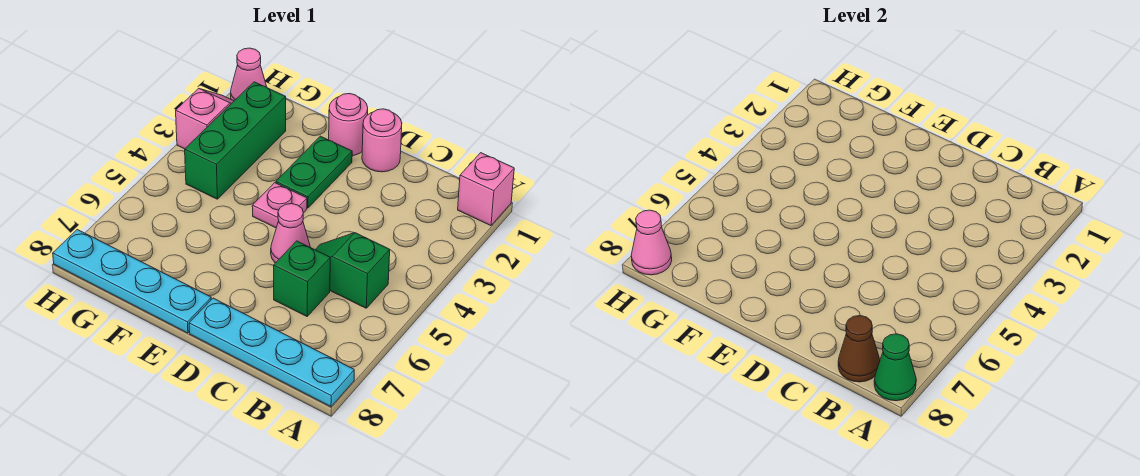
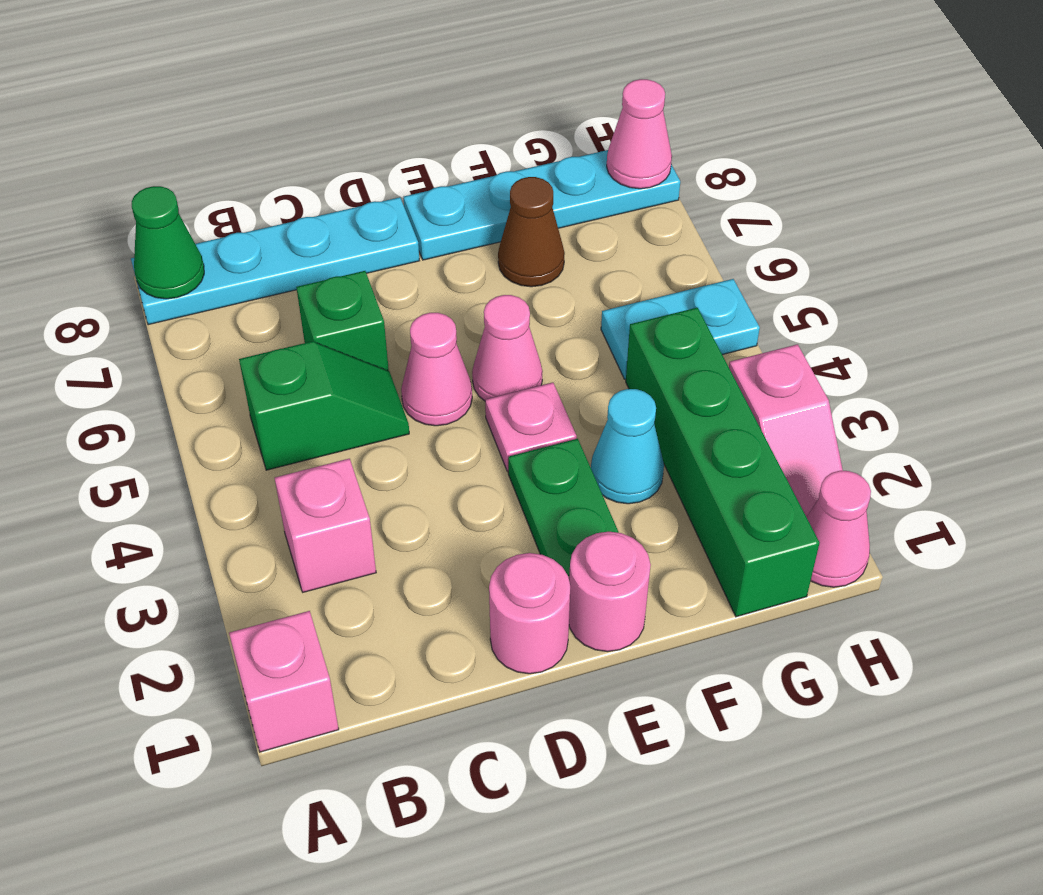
none -> pink 1x1 brick [275,459,376,592]
brown 1x1 cone [838,316,880,382] -> brown 1x1 cone moved to [498,177,565,287]
none -> pink 1x1 cone [472,295,543,401]
none -> cyan 1x1 cone [591,389,664,504]
green 1x3 brick [185,82,286,199] -> green 1x4 brick [626,308,820,617]
none -> cyan 1x2 plate [601,279,760,379]

